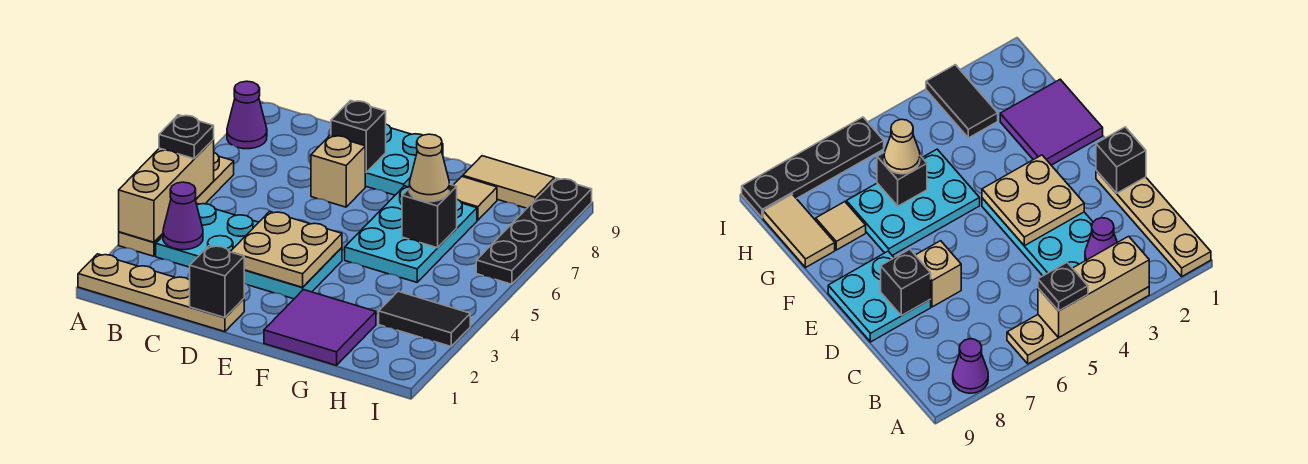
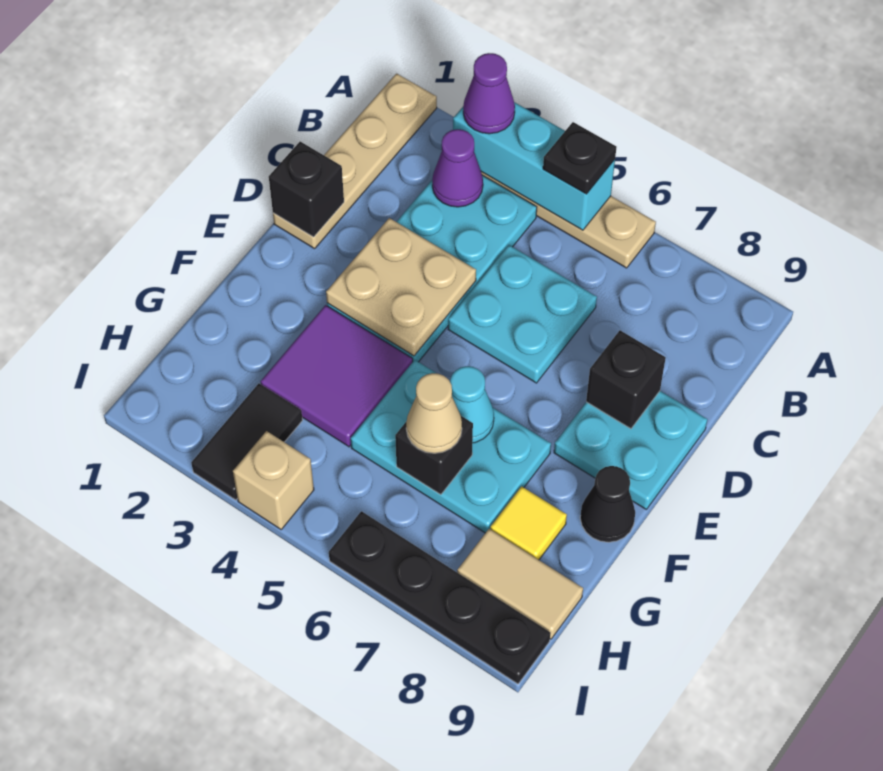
tan 1x3 brick [119,140,214,242] -> cyan 1x3 brick [453,102,615,230]
purple 1x1 cone [227,81,267,149] -> purple 1x1 cone moved to [463,53,515,134]
none -> cyan 2x2 plate [448,245,597,383]
tan 1x1 brick [311,135,366,207] -> tan 1x1 brick moved to [233,431,314,529]
purple 2x2 tile [264,290,376,365] -> purple 2x2 tile moved to [261,305,413,447]
none -> cyan 1x1 cone [450,366,494,443]
none -> black 1x1 cone [580,466,635,542]
tan 1x1 tile [454,176,497,220] -> yellow 1x1 tile [490,486,567,560]
tan 1x2 tile [463,156,555,208] -> tan 1x2 tile turned to [457,529,583,639]

